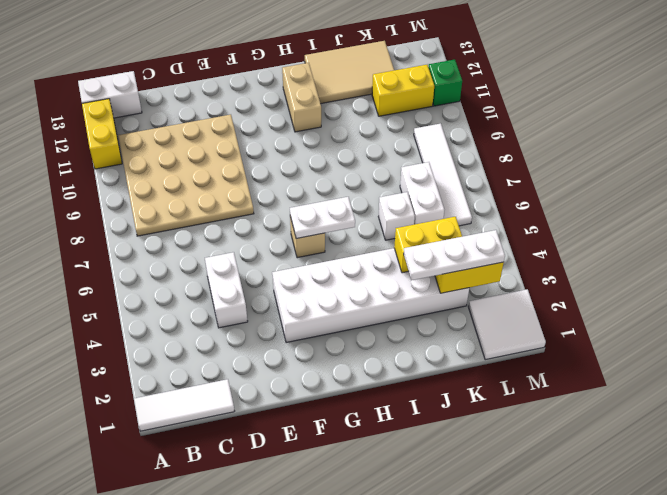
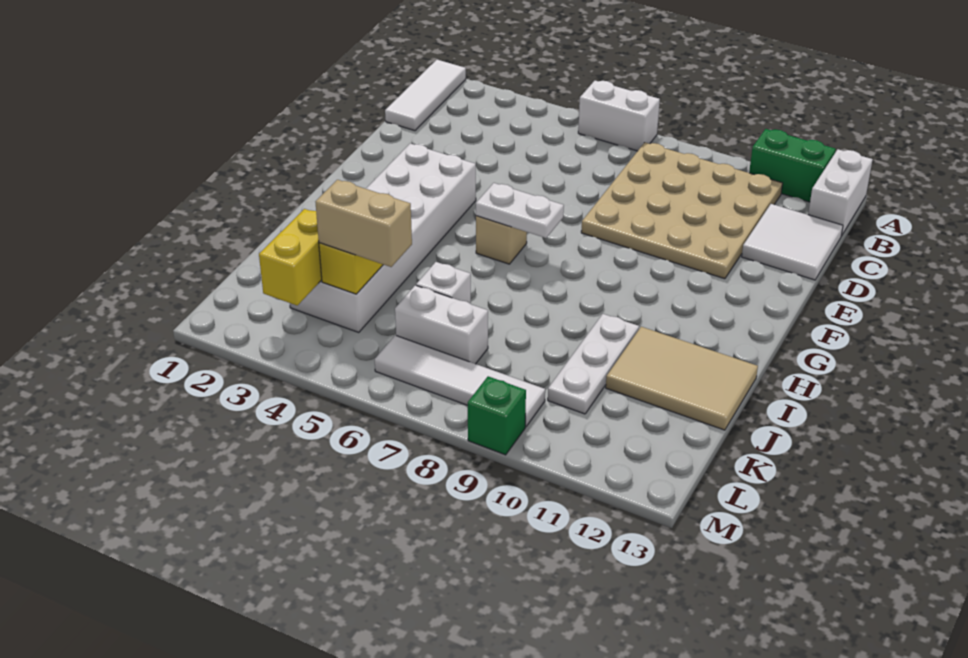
yellow 1x2 brick [82,99,122,169] -> green 1x2 brick [749,129,836,202]
white 1x2 brick [205,252,248,328] -> white 1x2 brick moved to [578,81,660,151]
white 1x2 plate [290,197,355,239] -> white 1x2 plate turned to [476,183,564,238]
tan 1x2 brick [282,63,321,132] -> tan 1x2 brick moved to [316,180,412,267]
tan 2x3 tile [305,41,394,104] -> tan 2x3 tile turned to [606,327,758,430]
white 1x3 plate [403,230,505,280] -> white 1x3 plate moved to [548,314,639,414]
yellow 1x2 brick [372,65,434,116] -> none
white 2x2 tile [468,289,546,360] -> white 2x2 tile moved to [742,204,843,280]
green 1x1 brick [428,60,462,106] -> green 1x1 brick moved to [468,376,526,455]

